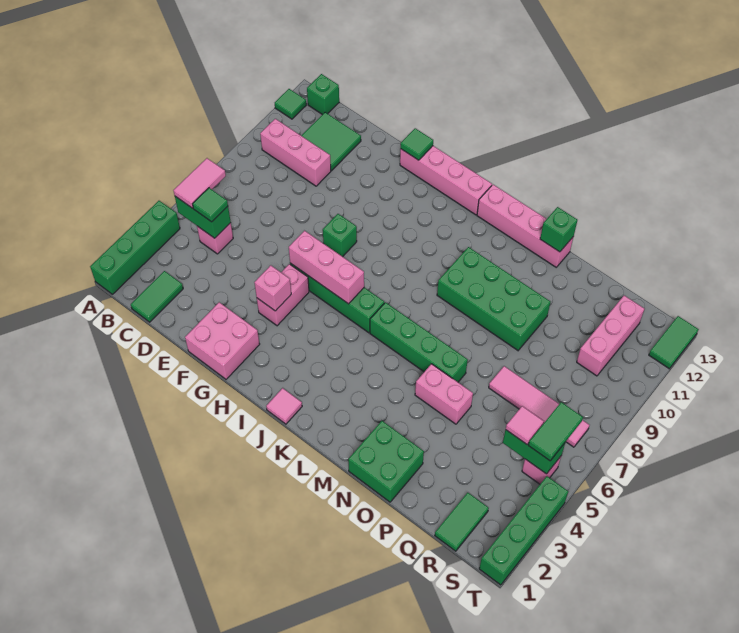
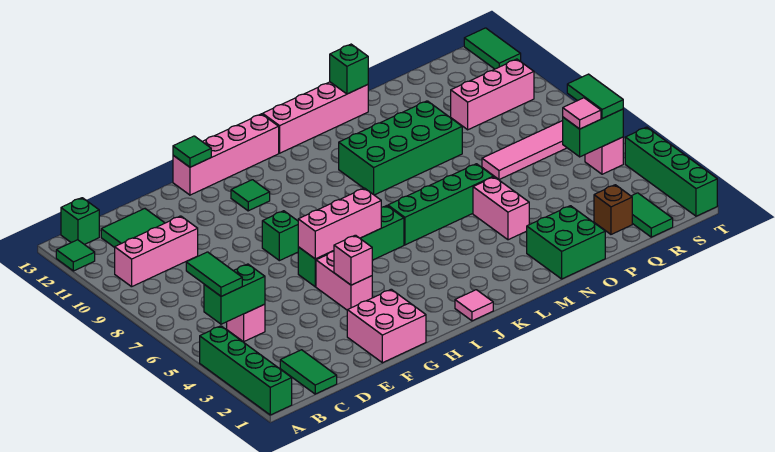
pink 1x2 tile [173,158,226,208] -> green 1x2 tile [186,252,242,296]
green 1x1 tile [193,188,228,222] -> green 1x1 tile moved to [231,180,270,211]
pink 1x2 brick [415,364,473,424] -> pink 1x2 brick turned to [473,177,529,240]
none -> brown 1x1 brick [594,185,632,234]
pink 1x3 brick [577,295,645,376] -> pink 1x3 brick turned to [451,59,534,130]

